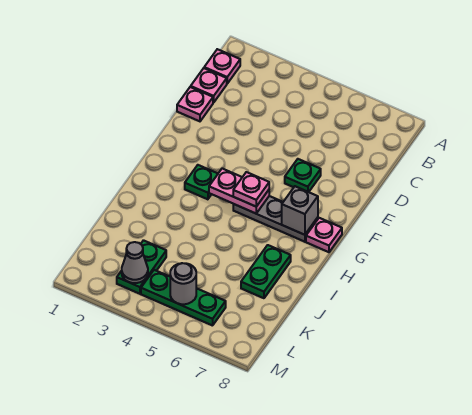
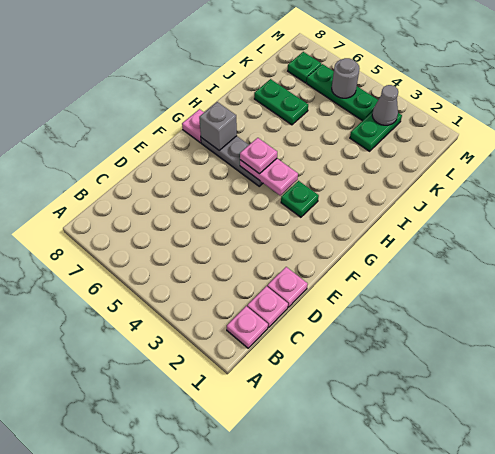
green 1x1 plate [285,159,321,192] -> green 1x1 plate moved to [288,52,321,83]
green 1x2 plate [241,245,291,298] -> green 1x2 plate turned to [254,79,308,125]

